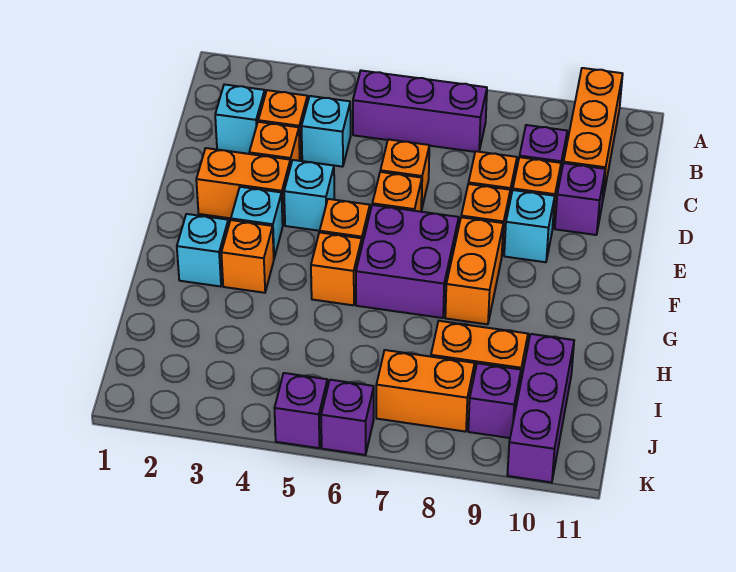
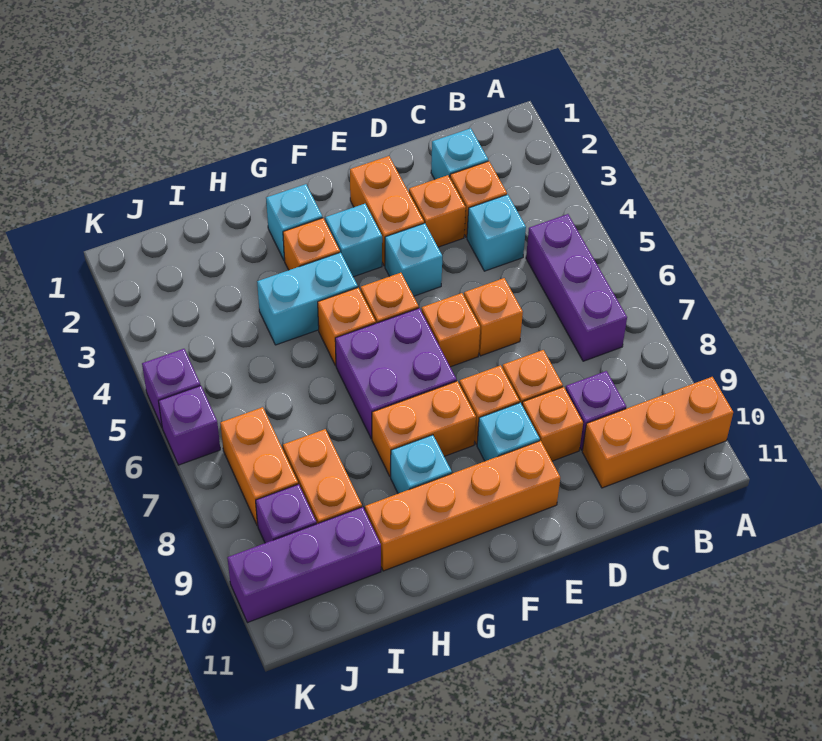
purple 1x1 brick [555,163,605,235] -> none
none -> orange 1x4 brick [365,441,560,571]
none -> cyan 1x2 brick [257,252,358,345]
none -> cyan 1x1 brick [391,435,452,494]

